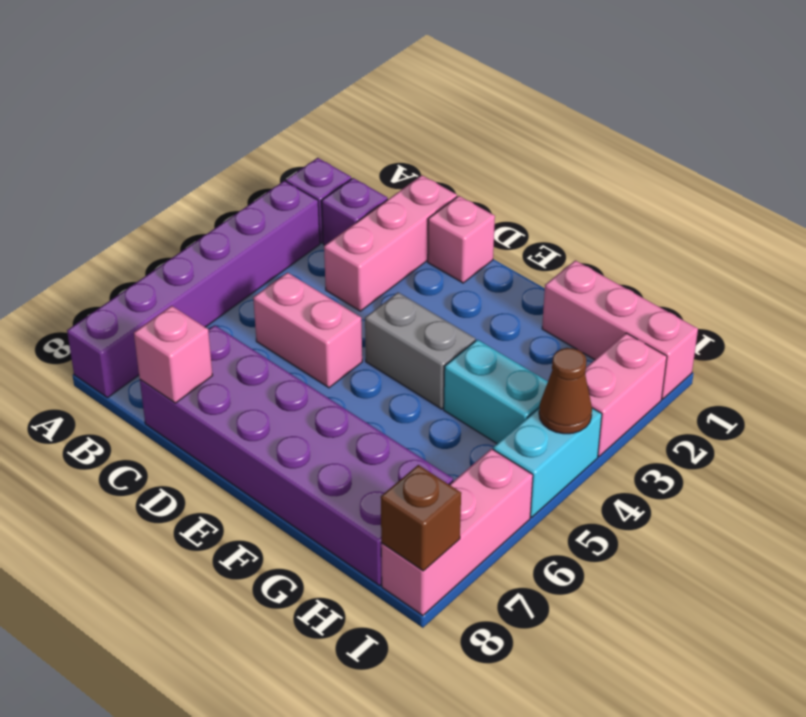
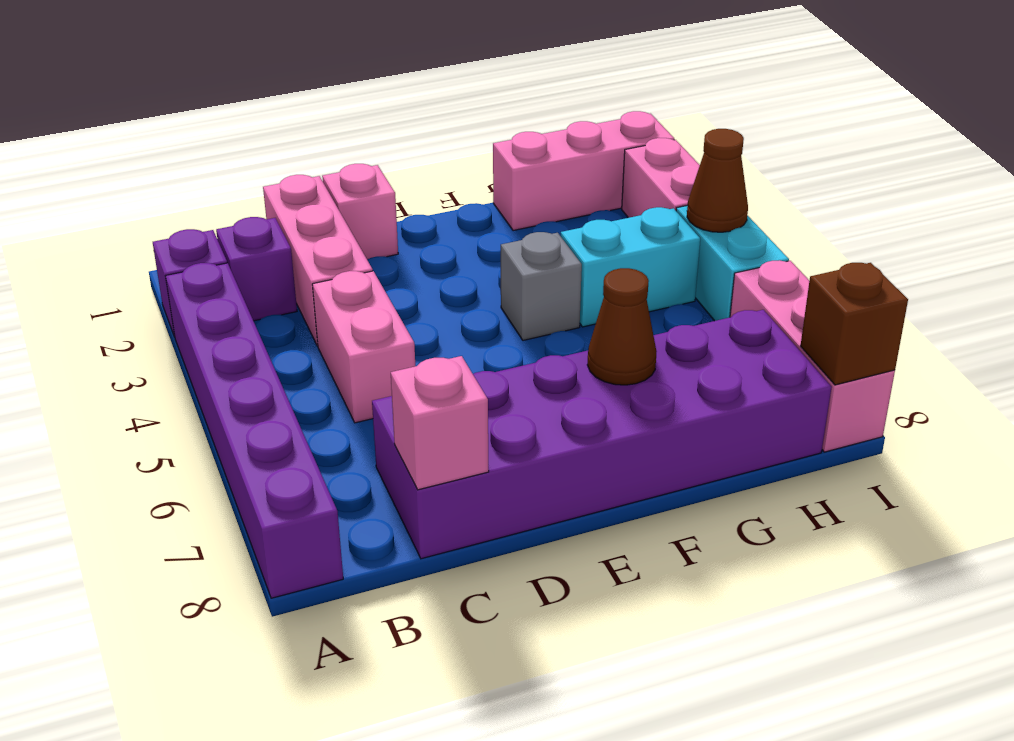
pink 1x2 brick [253,273,362,388] -> pink 1x2 brick turned to [312,271,415,423]
grey 1x2 brick [365,292,475,409] -> grey 1x1 brick [501,232,582,340]
none -> brown 1x1 cone [587,268,657,385]

